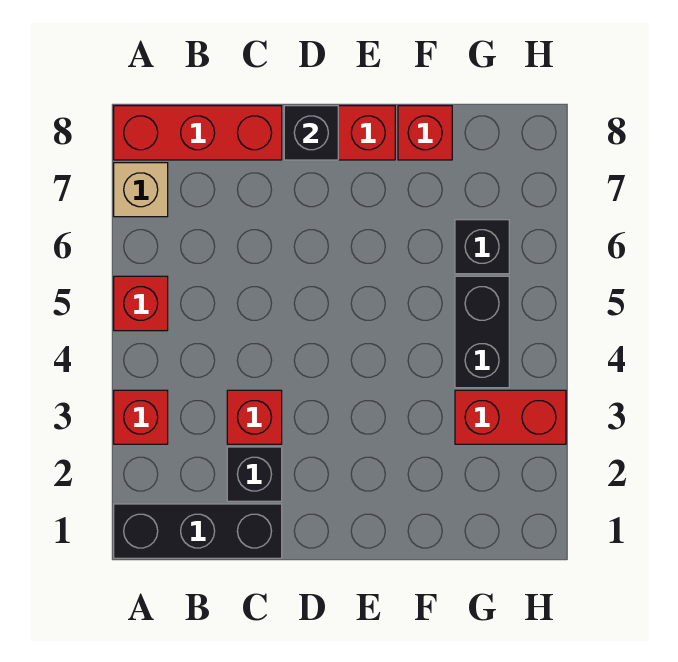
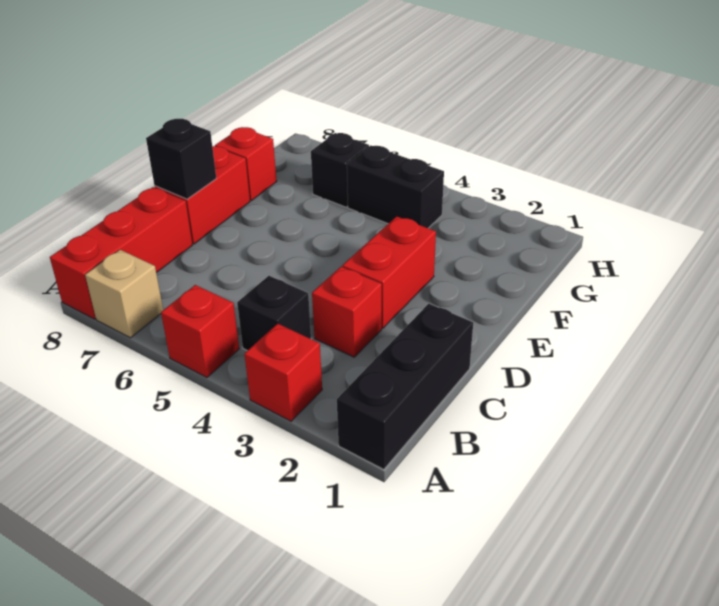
black 1x1 brick [227,447,282,501] -> black 1x1 brick moved to [237,276,311,351]
red 1x2 brick [455,390,566,444] -> red 1x2 brick moved to [342,216,436,328]

